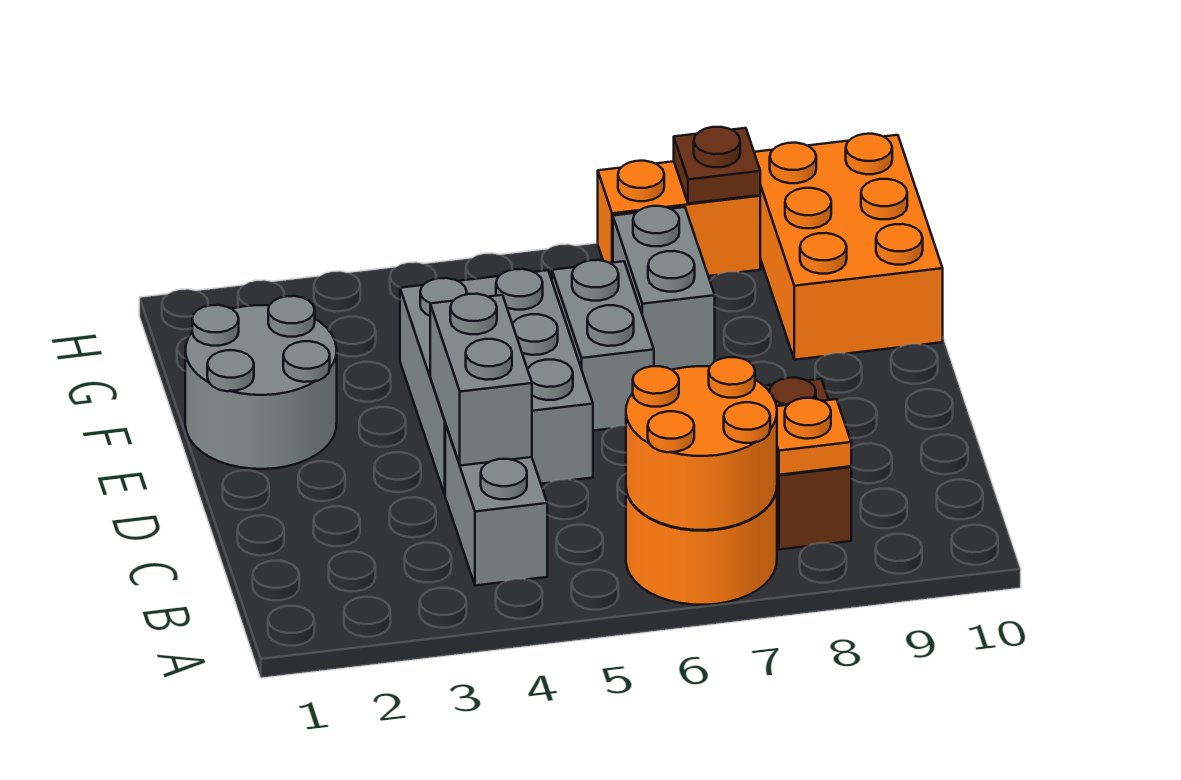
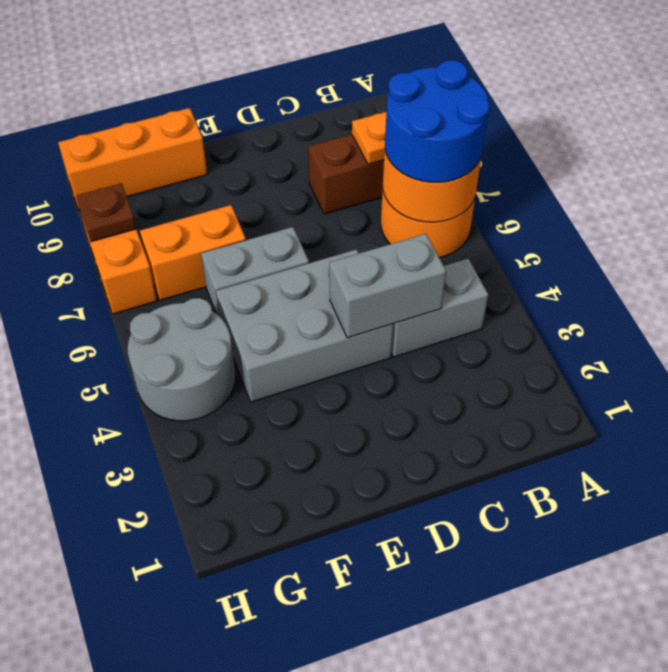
none -> blue 2x2 round brick [385,60,489,182]
grey 2x2 round brick [185,296,337,469] -> grey 2x2 round brick moved to [128,298,235,421]
grey 1x2 brick [613,206,715,370] -> orange 1x2 brick [140,205,246,300]
orange 2x3 brick [754,134,943,360] -> orange 1x3 brick [58,108,207,210]

